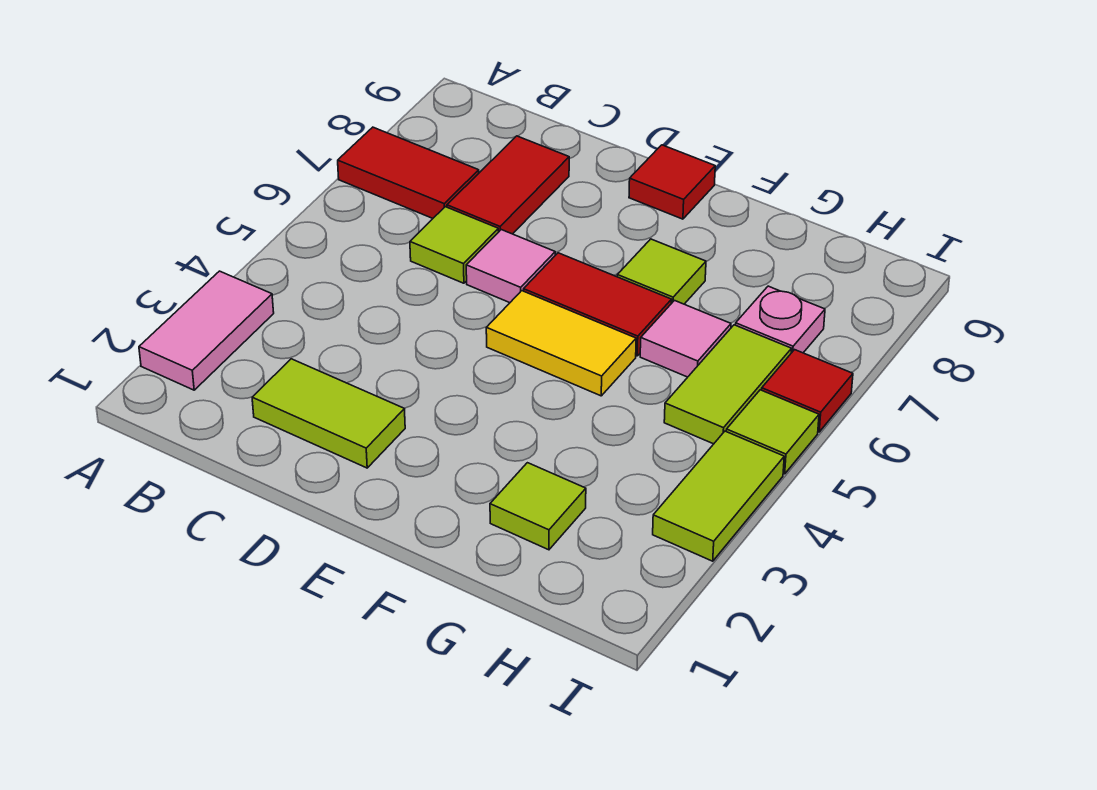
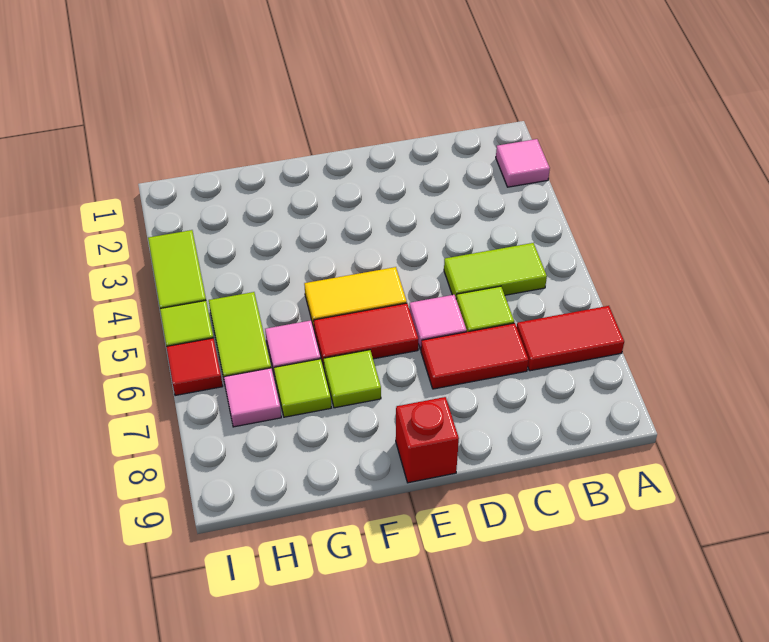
pink 1x2 tile [139,271,274,390] -> pink 1x1 tile [496,139,550,187]
lime 1x2 tile [252,359,405,468] -> lime 1x2 tile moved to [444,243,547,298]
red 1x2 tile [447,136,569,234] -> red 1x2 tile turned to [421,323,528,389]
red 1x1 tile [629,145,715,219] -> red 1x1 brick [396,397,459,483]
lime 1x1 tile [490,463,586,550] -> lime 1x1 tile moved to [274,359,331,417]
pink 1x1 plate [736,286,825,353] -> pink 1x1 tile [224,368,281,427]

